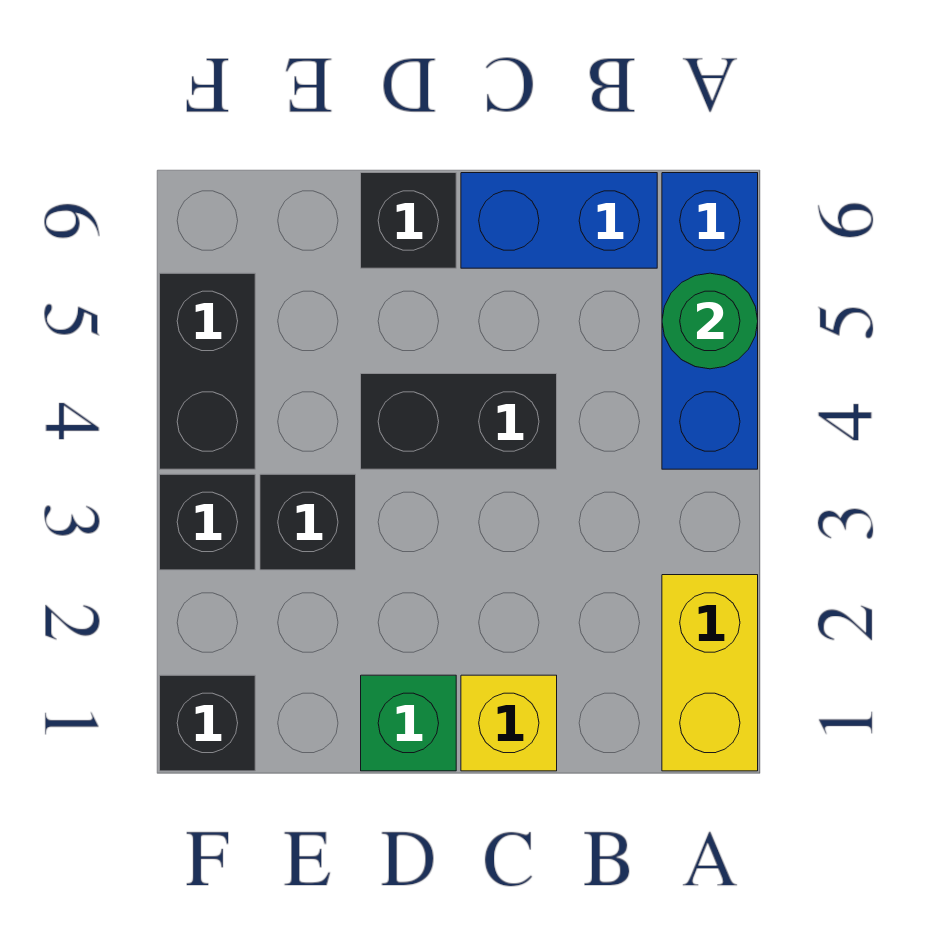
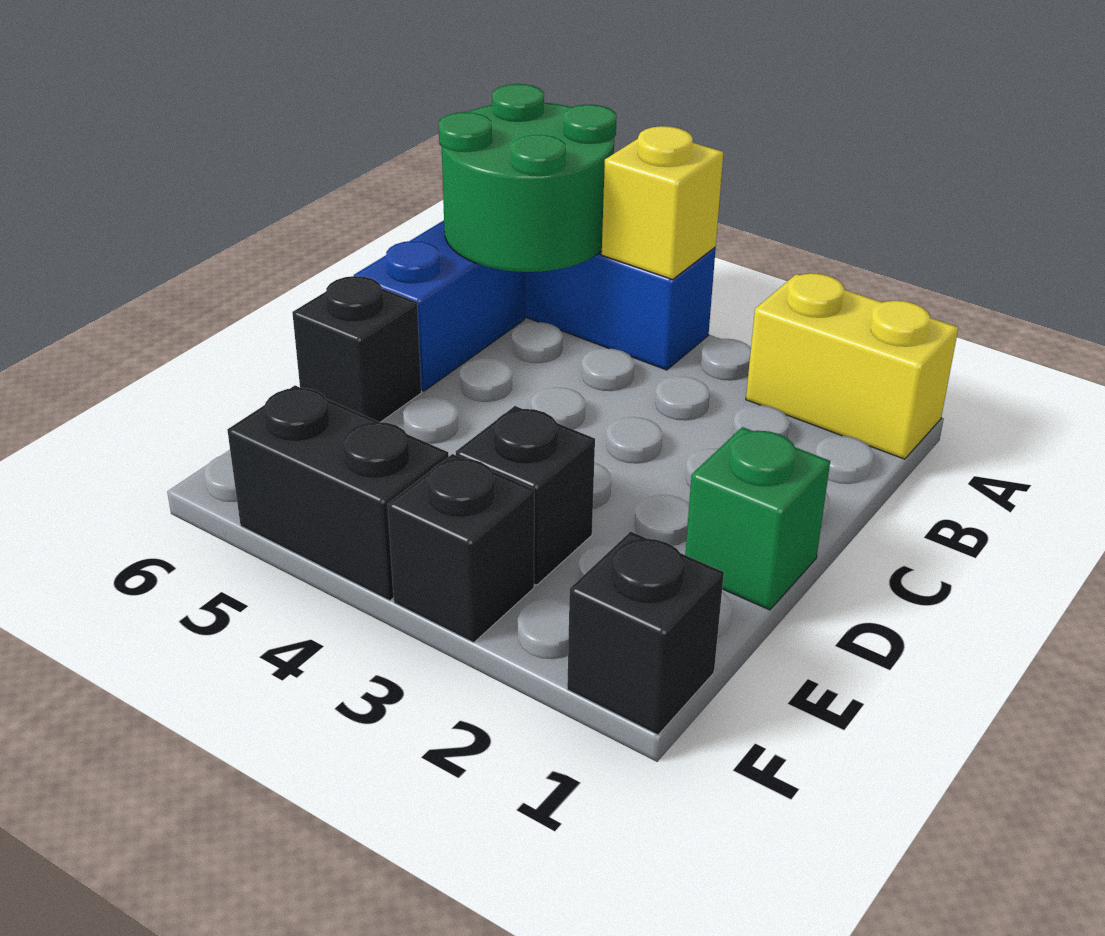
green 1x1 round brick [662,273,758,369] -> green 2x2 round brick [439,84,616,272]
yellow 1x1 brick [461,675,557,771] -> yellow 1x1 brick moved to [602,126,723,279]
black 1x2 brick [361,374,557,469] -> none

